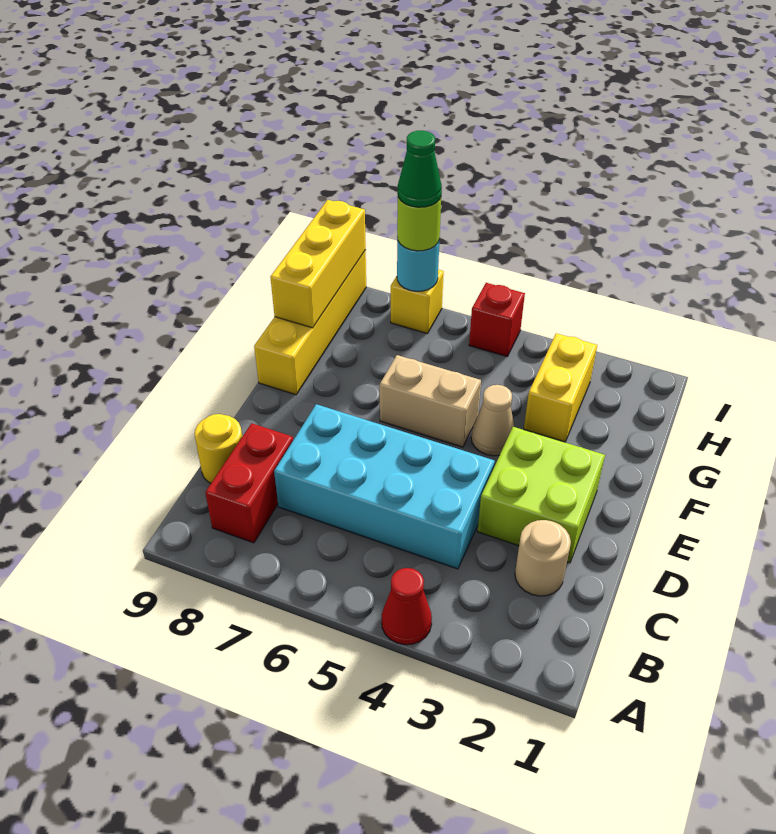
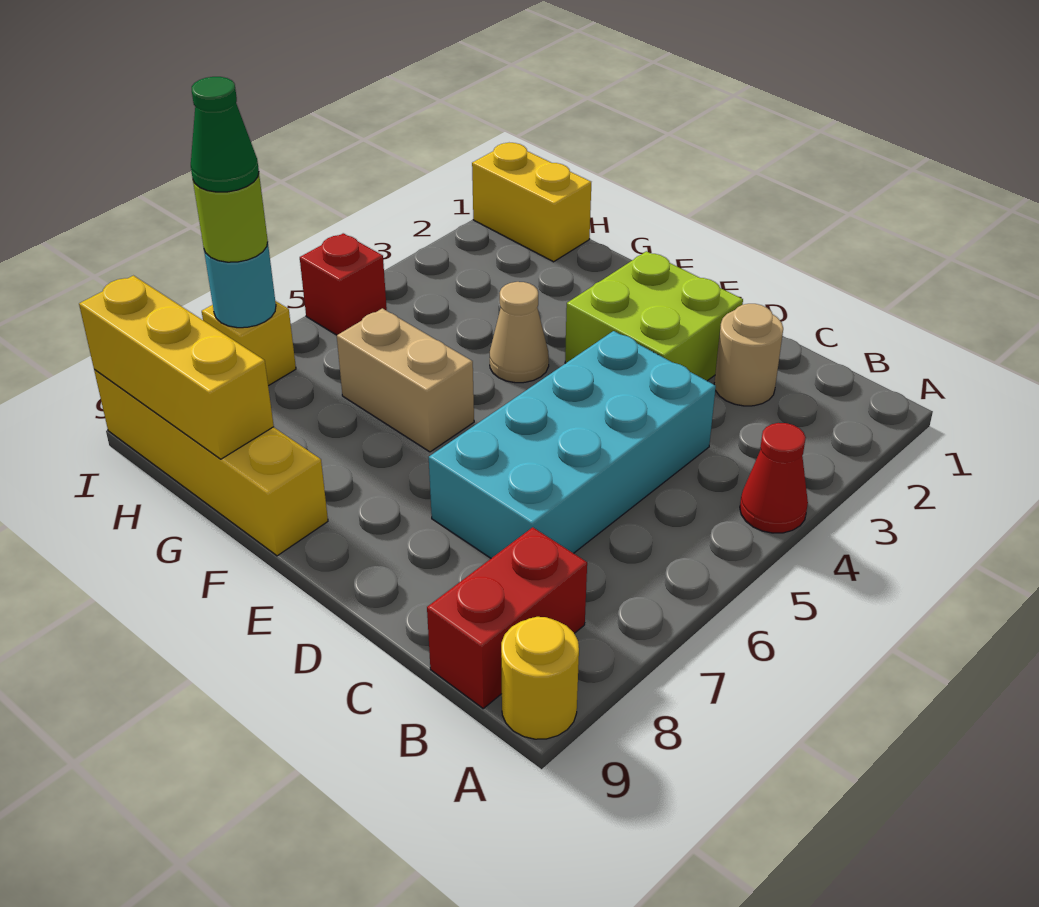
red 1x2 brick [205,423,293,543] -> red 1x2 brick turned to [427,527,587,708]
yellow 1x1 round brick [195,414,242,483] -> yellow 1x1 round brick moved to [501,617,579,739]
tan 1x2 brick [380,355,481,447] -> tan 1x2 brick turned to [337,308,474,452]
yellow 1x2 brick [524,333,597,442] -> yellow 1x2 brick moved to [472,143,591,262]

